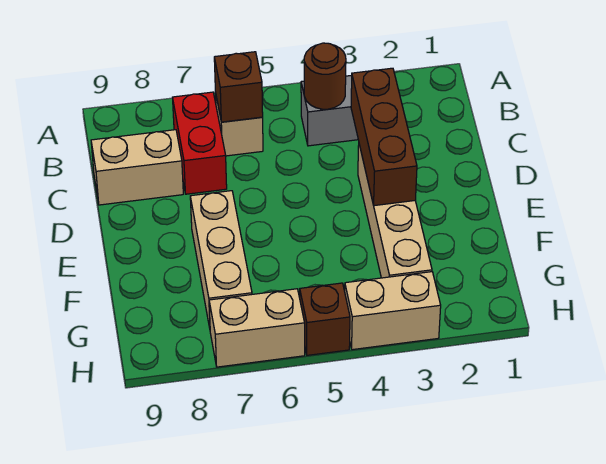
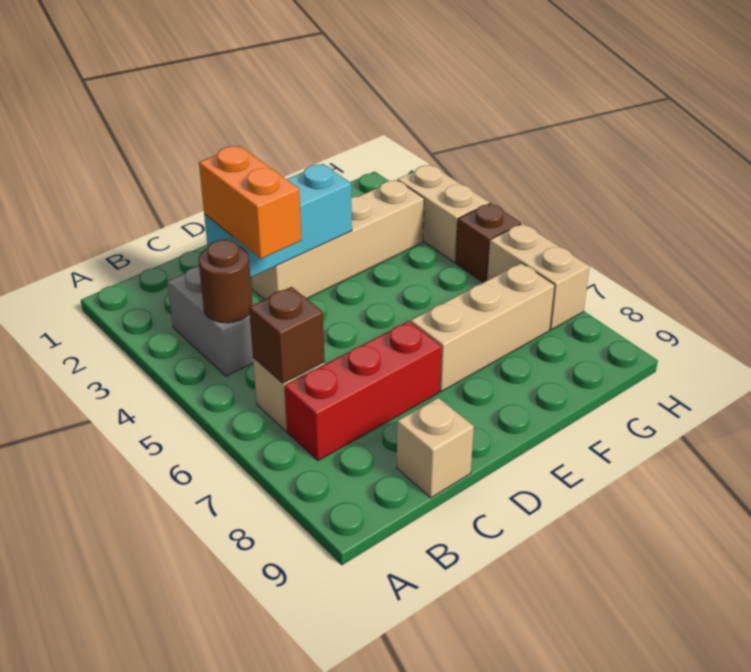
red 1x2 brick [172,92,227,194] -> red 1x3 brick [285,321,441,461]
brown 1x3 brick [351,68,417,206] -> cyan 1x3 brick [204,164,352,277]
none -> orange 1x2 brick [199,146,301,259]
tan 1x2 brick [91,130,183,205] -> tan 1x1 brick [397,398,474,498]

